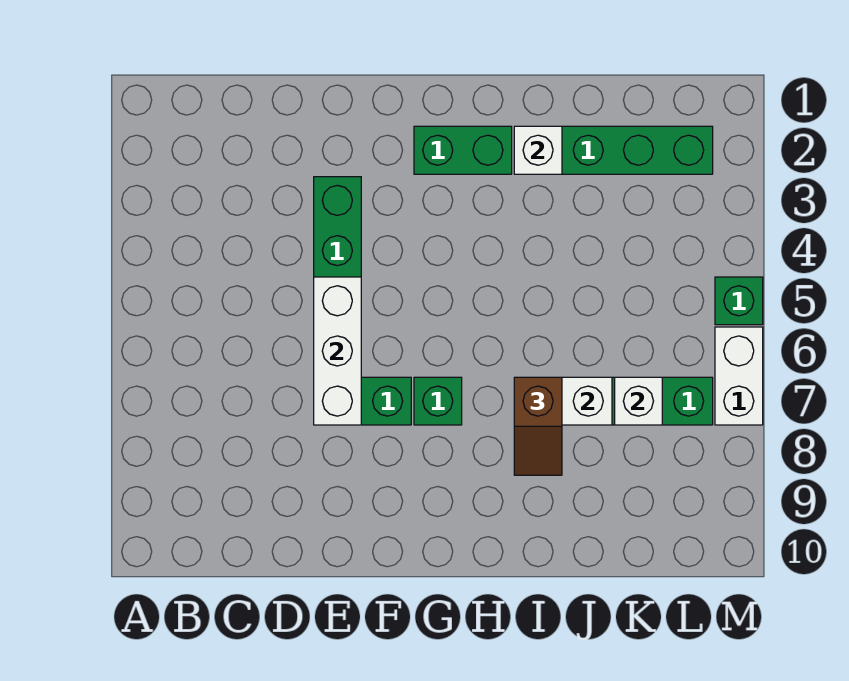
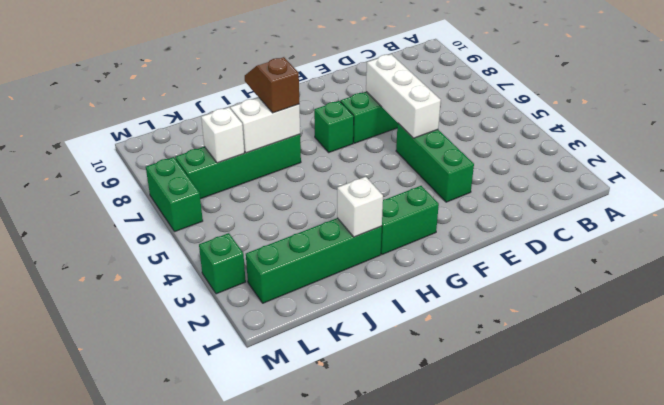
green 1x1 brick [715,277,763,325] -> green 1x1 brick moved to [199,233,246,294]
white 1x2 brick [715,327,763,425] -> green 1x2 brick [146,157,203,232]

